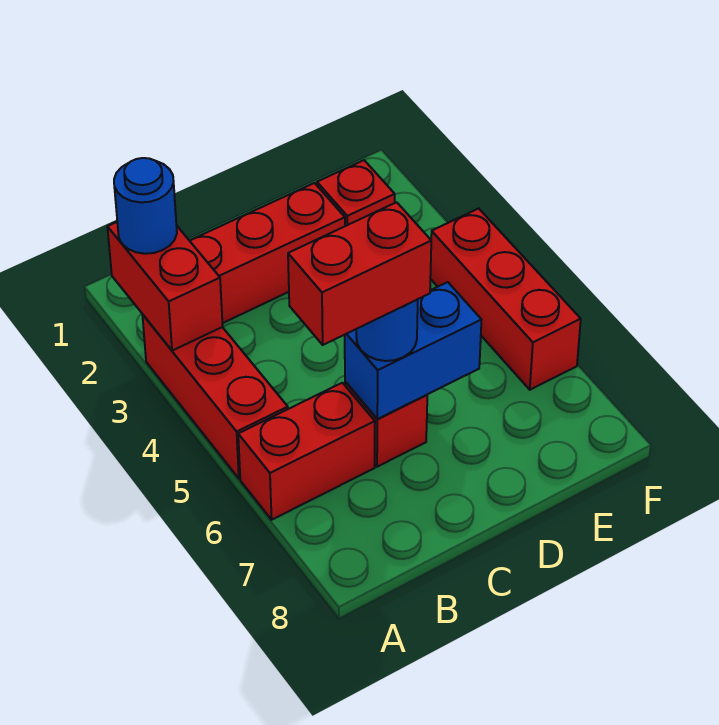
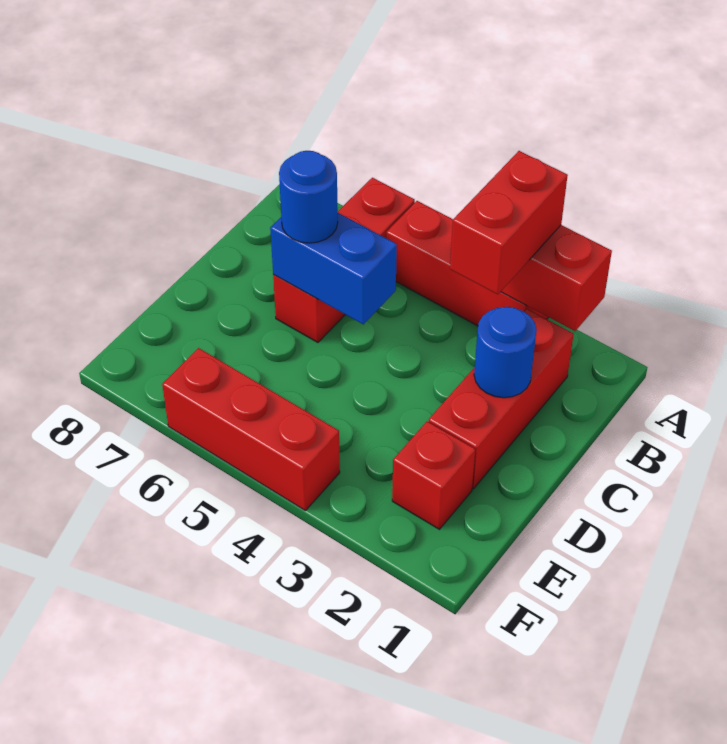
blue 1x1 round brick [114,158,177,254] -> blue 1x1 round brick moved to [474,307,537,398]
red 1x2 brick [288,202,431,345] -> red 1x2 brick moved to [450,151,568,294]
blue 1x2 brick [345,282,481,419] -> blue 1x2 brick turned to [270,213,397,324]

